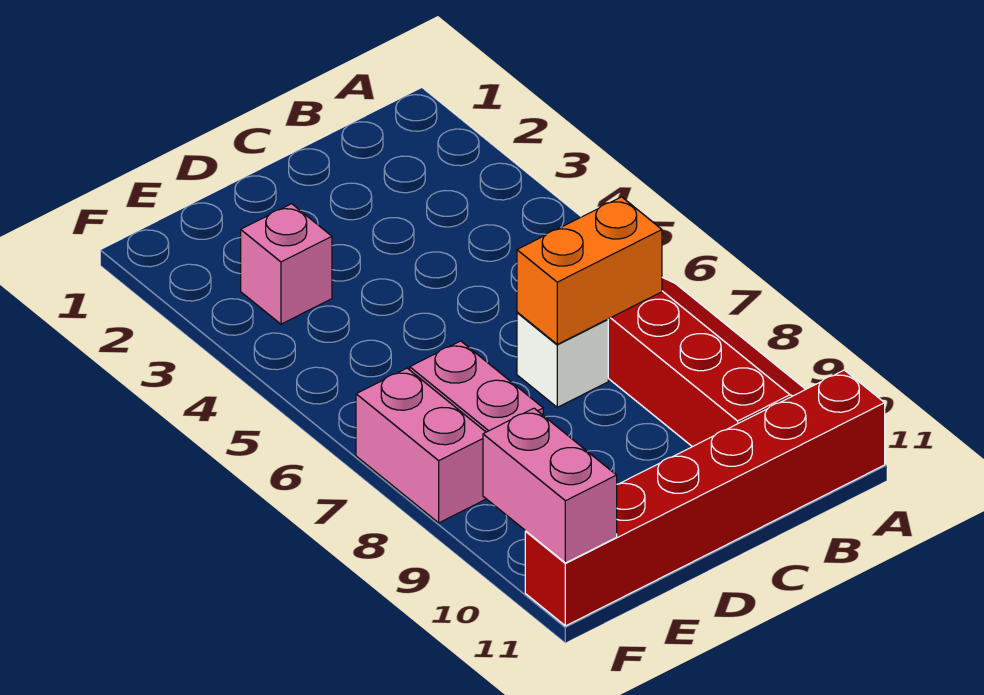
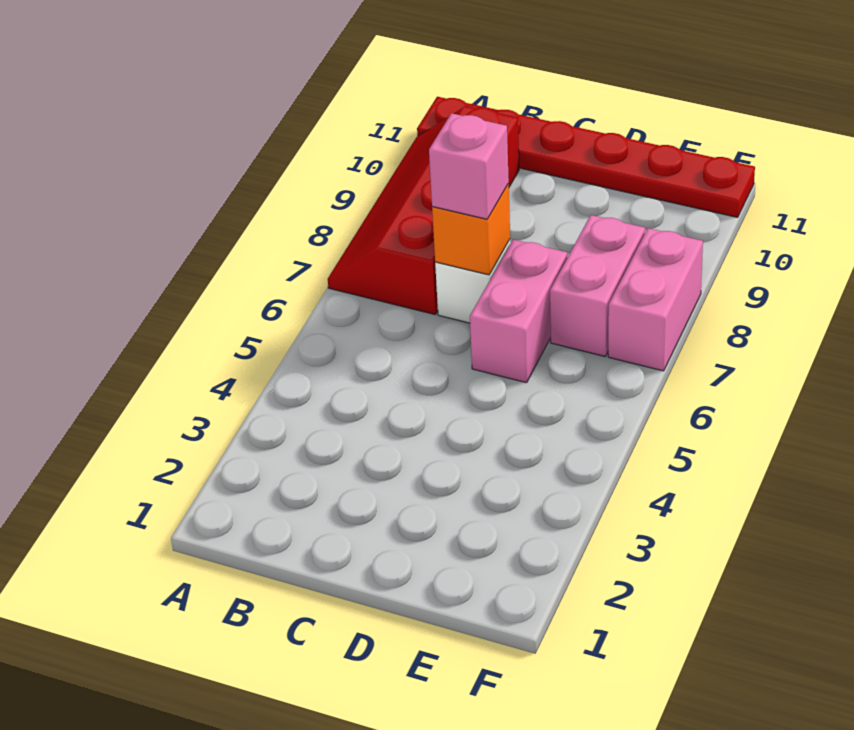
red 1x6 brick [525,370,885,626] -> red 1x6 plate [417,97,755,217]
orange 1x2 brick [517,197,662,344] -> orange 1x1 brick [432,184,510,275]
pink 1x1 brick [241,204,332,324] -> pink 1x1 brick moved to [429,113,509,219]
pink 1x2 brick [483,408,617,563] -> pink 1x2 brick moved to [470,240,567,383]

